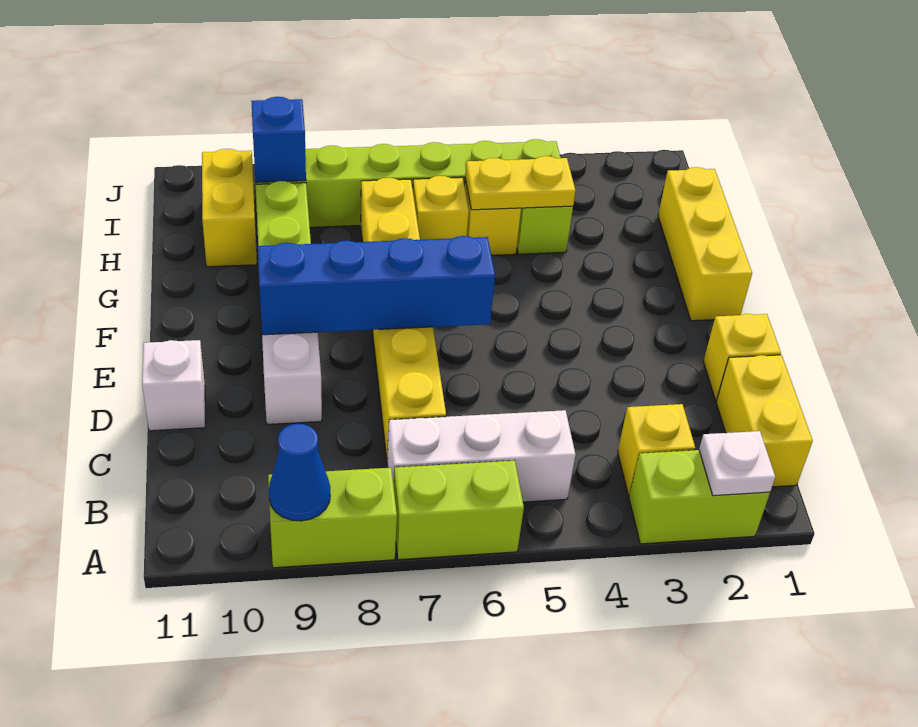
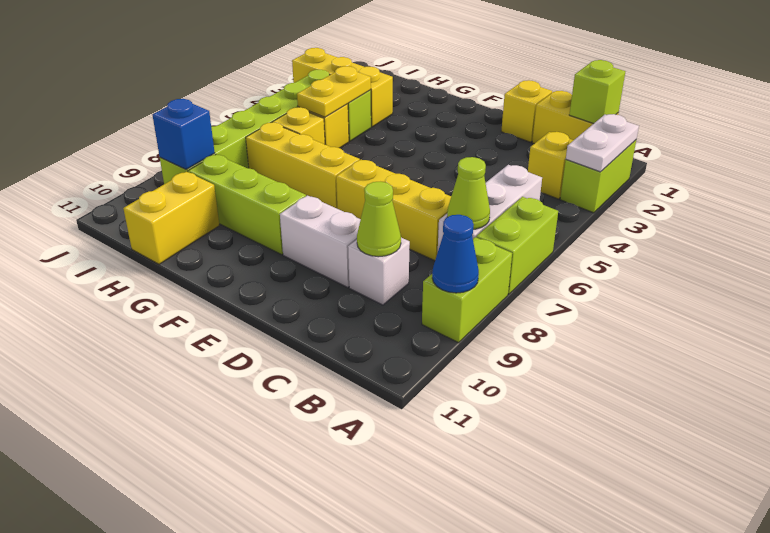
white 1x1 plate [699,431,775,496] -> white 1x2 plate [566,114,639,172]
none -> lime 1x1 brick [569,60,625,124]
none -> lime 1x1 cone [447,157,490,229]
none -> lime 1x1 cone [357,182,401,257]
white 1x1 brick [142,340,205,431] -> white 1x1 brick moved to [348,238,410,305]
blue 1x4 brick [258,236,495,335] -> none
yellow 1x3 brick [658,167,752,321] -> yellow 1x3 brick moved to [292,48,393,127]
yellow 1x2 brick [202,149,257,267] -> yellow 1x2 brick turned to [123,172,220,264]

